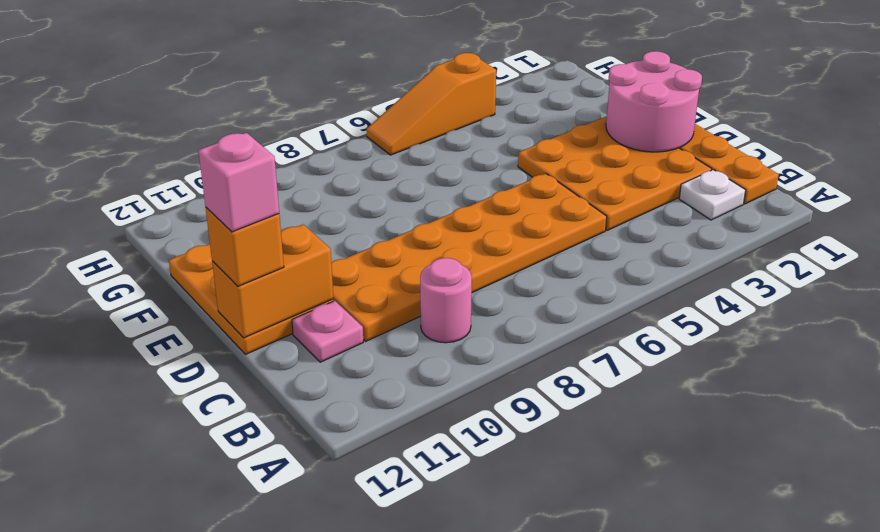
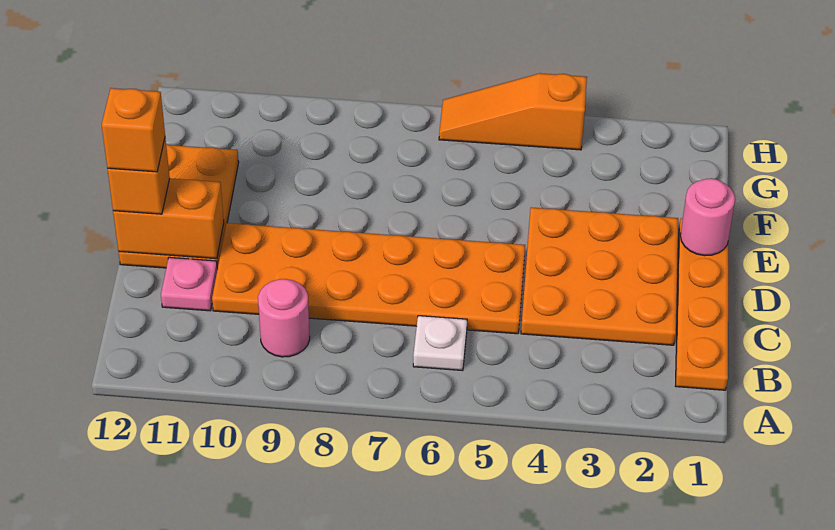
white 1x1 plate [679,170,746,220] -> white 1x1 plate moved to [413,316,467,371]
pink 2x2 round brick [606,51,702,152] -> pink 1x1 round brick [680,178,735,256]
pink 1x1 brick [198,133,279,232] -> orange 1x1 brick [102,88,165,172]

